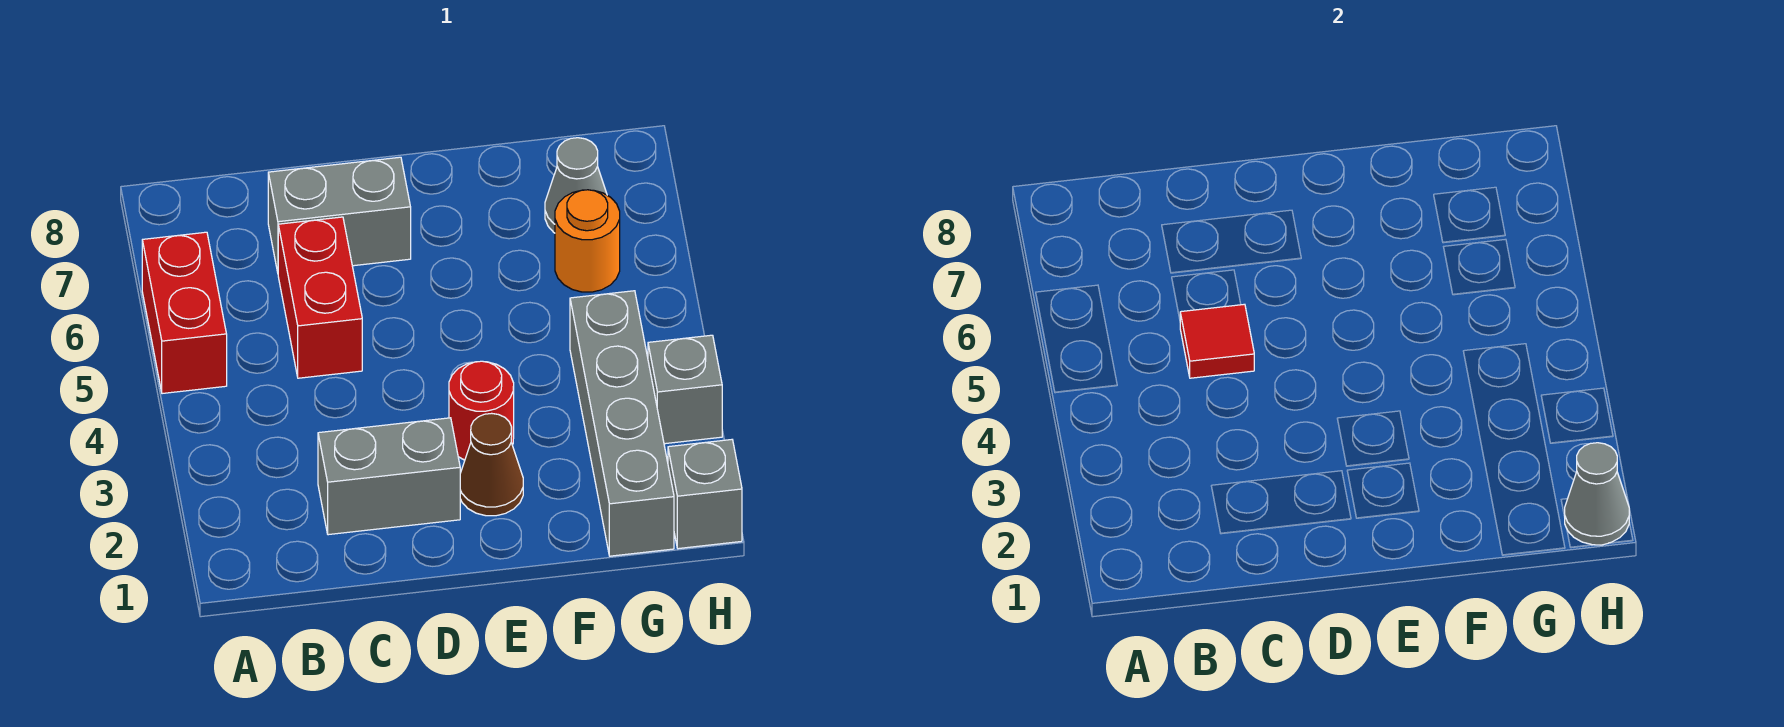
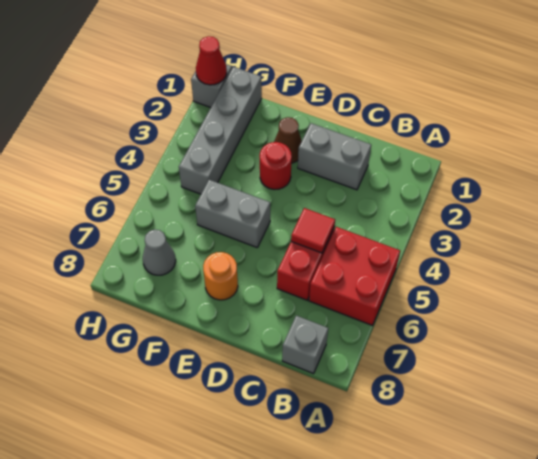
red 1x2 brick [142,232,227,394] -> red 2x2 brick [309,227,400,326]
grey 1x2 brick [268,157,411,272] -> grey 1x2 brick moved to [195,180,270,248]
orange 1x1 round brick [555,190,620,292] -> orange 1x1 round brick moved to [203,252,238,300]
grey 1x1 cone [1564,443,1629,545] -> red 1x1 cone [196,36,227,85]
grey 1x1 brick [648,335,722,444] -> grey 1x1 brick moved to [282,316,328,374]

